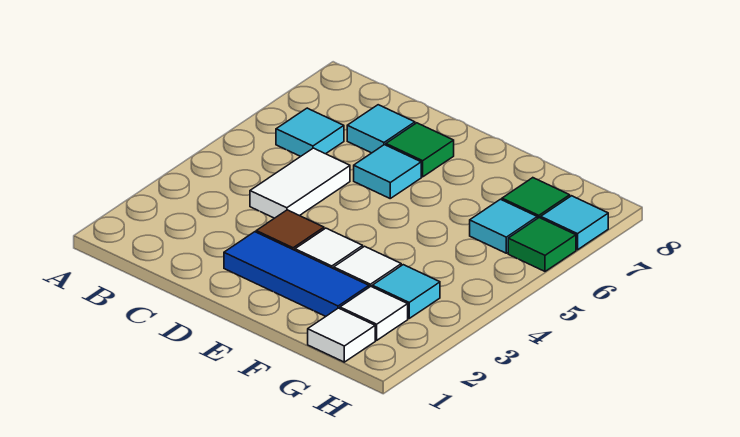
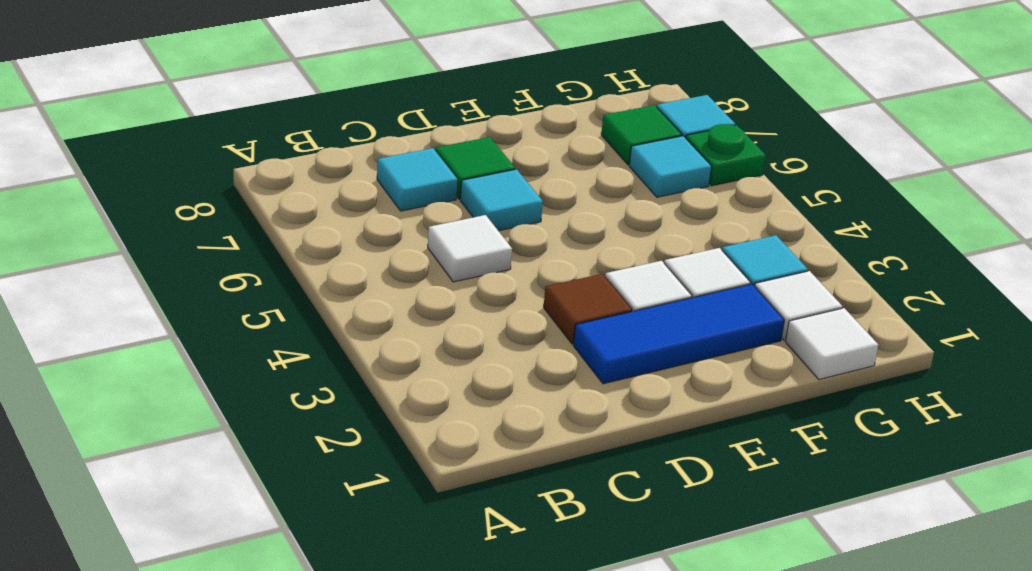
cyan 1x1 tile [276,108,344,156] -> none
white 1x2 tile [250,148,350,218] -> white 1x1 tile [428,215,512,282]
green 1x1 tile [508,218,576,271] -> green 1x1 plate [686,124,766,186]

